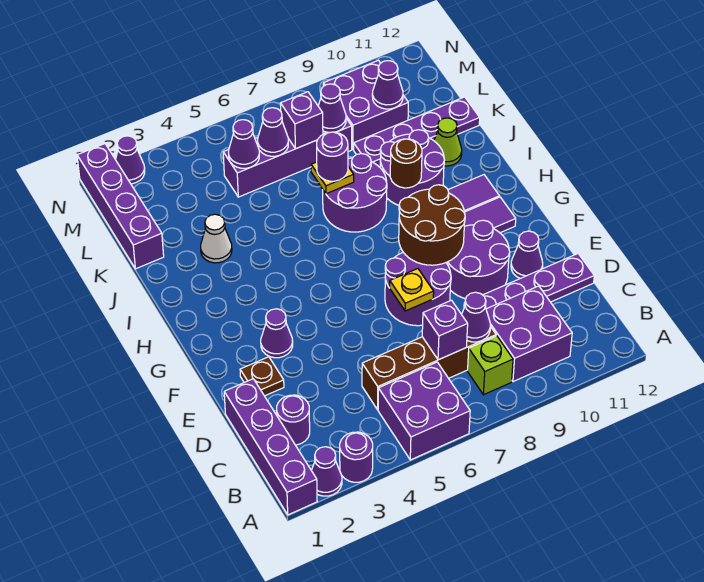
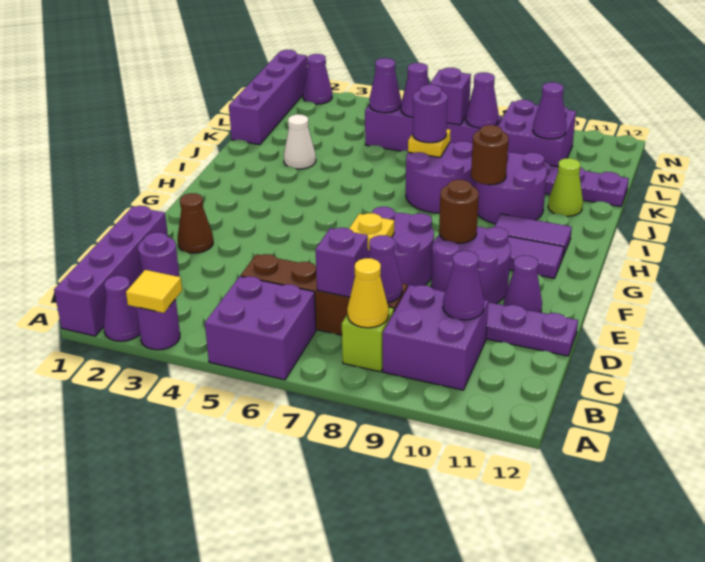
none -> yellow 1x1 tile [126,270,182,313]
none -> yellow 1x1 cone [347,258,389,328]
brown 1x1 plate [240,357,284,396] -> brown 1x1 cone [178,193,213,253]
purple 1x1 cone [261,309,293,358] -> purple 1x1 cone moved to [443,251,484,320]
brown 2x2 round brick [399,185,465,265] -> brown 1x1 round brick [439,180,479,243]

